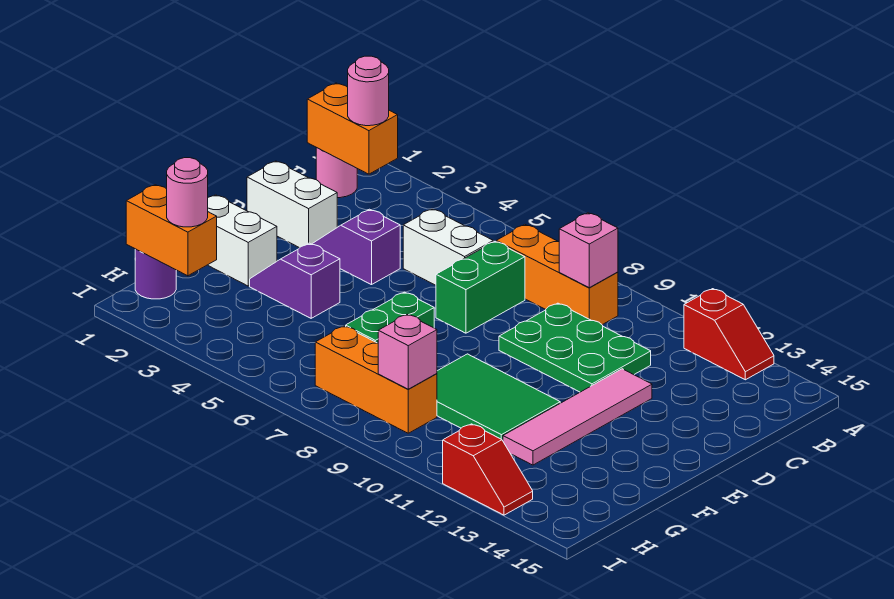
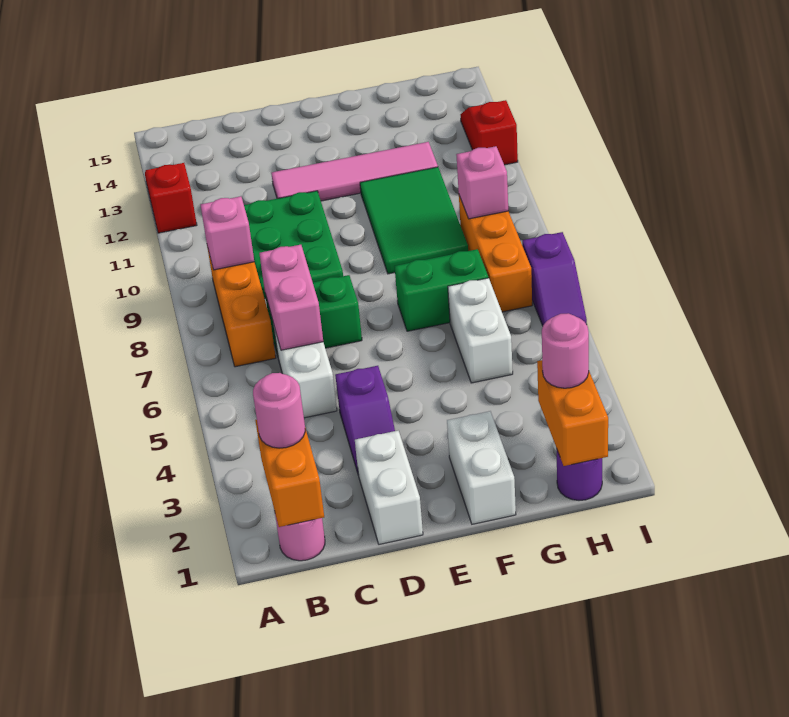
none -> pink 1x2 brick [259,245,323,350]
purple 1x2 slope [250,243,340,318] -> purple 1x2 slope moved to [522,232,587,326]
none -> white 1x2 brick [448,278,513,383]

